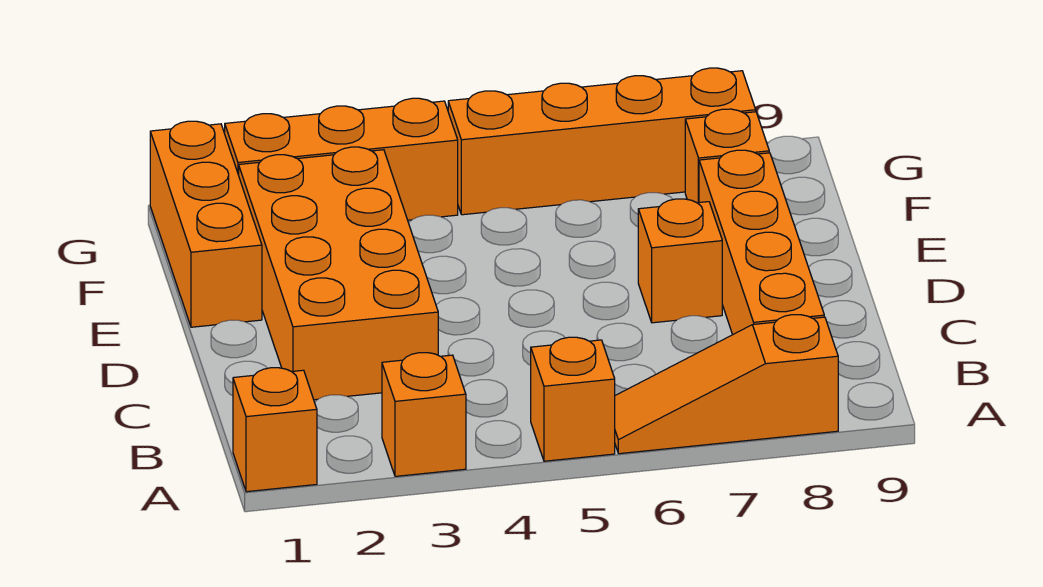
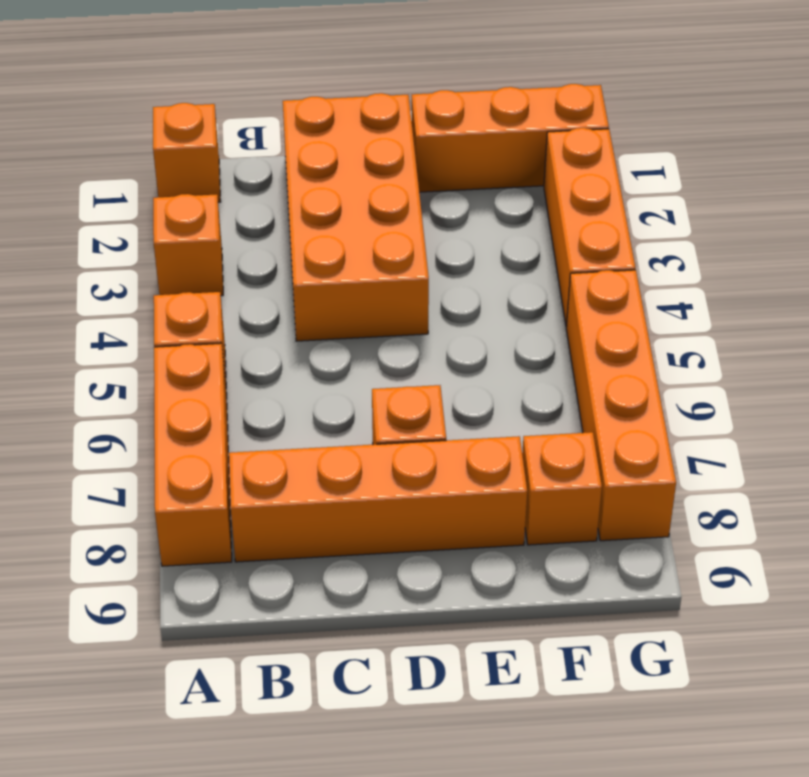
orange 1x3 slope [615,315,838,454] -> orange 1x3 brick [154,343,232,566]
orange 2x4 brick [239,147,438,400] -> orange 2x4 brick turned to [283,93,429,341]

